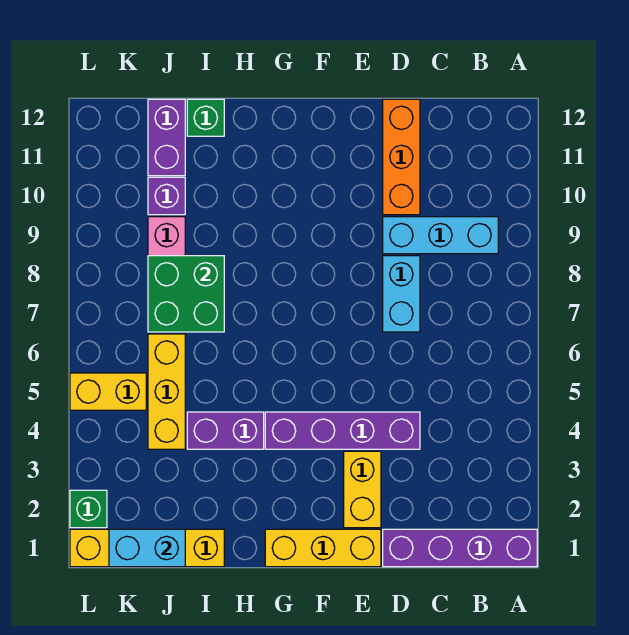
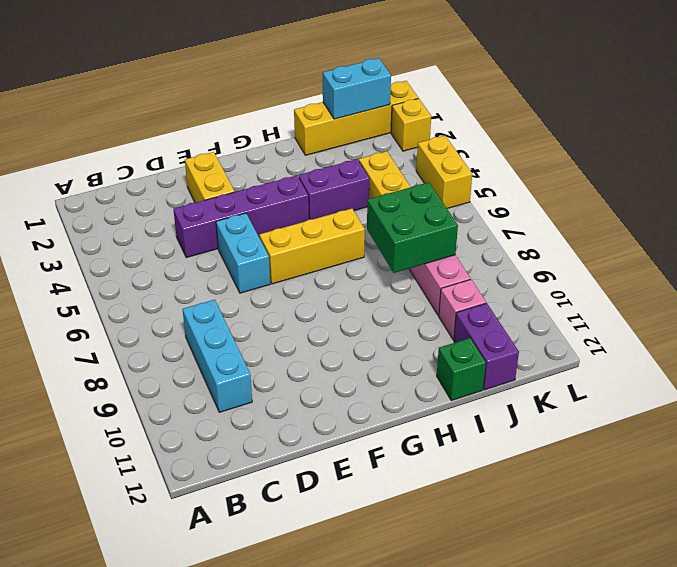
purple 1x4 brick [383,529,537,567] -> none
cyan 1x3 brick [383,217,498,254] -> cyan 1x3 brick turned to [183,300,252,412]
cyan 1x2 brick [383,256,420,332] -> cyan 1x2 brick moved to [216,213,270,293]
orange 1x3 brick [383,99,420,215] -> none
yellow 1x3 brick [265,529,381,567] -> yellow 1x3 brick moved to [259,209,365,284]
purple 1x1 brick [148,177,185,215] -> pink 1x1 brick [439,279,486,340]
yellow 1x2 brick [70,373,146,410] -> yellow 1x2 brick turned to [416,136,472,209]
green 1x1 brick [70,490,107,528] -> yellow 1x1 brick [391,98,431,151]

